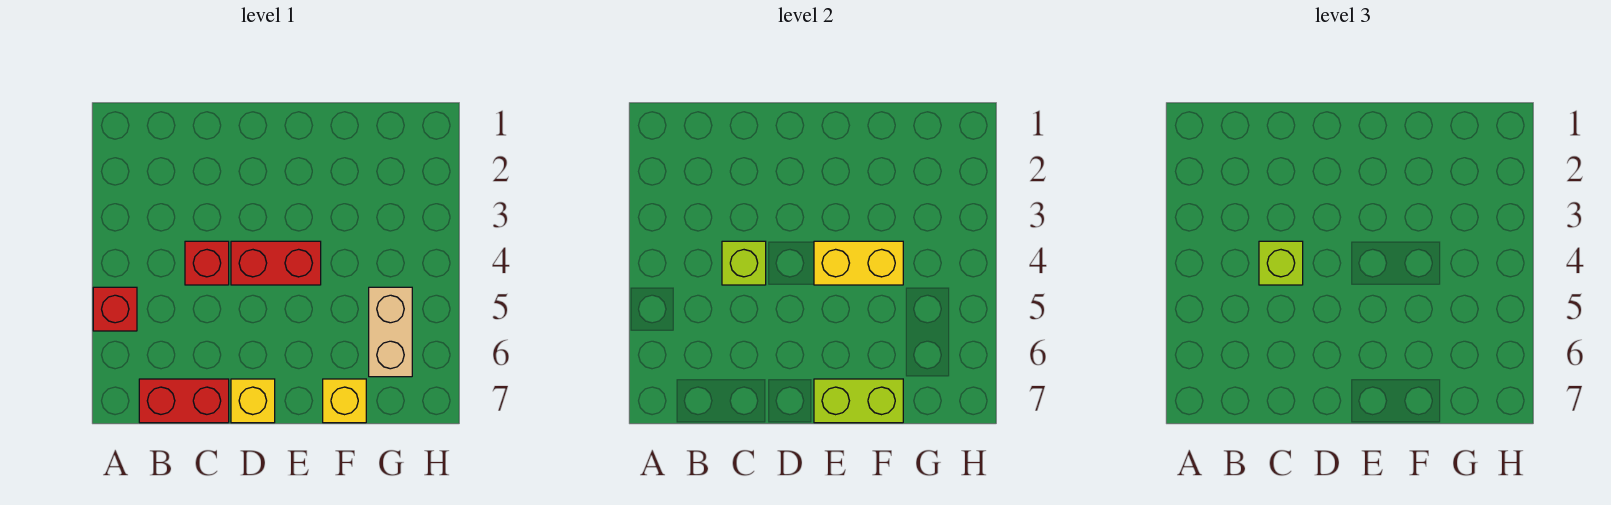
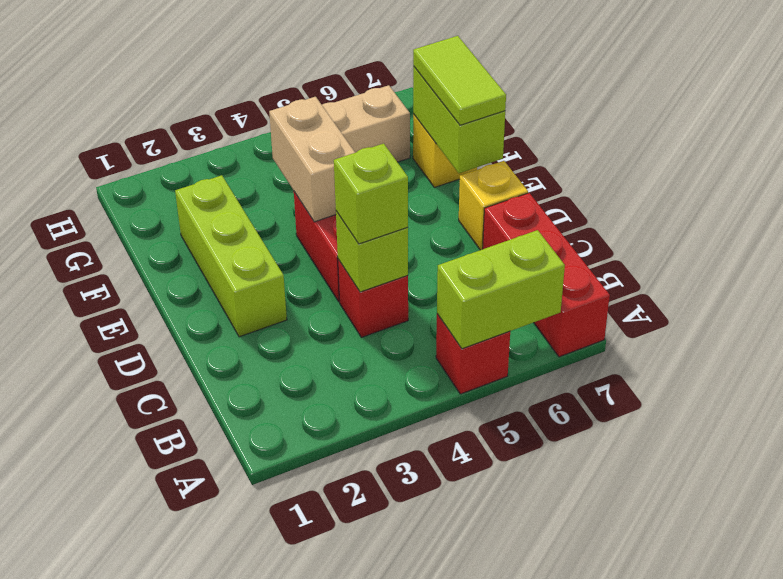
none -> lime 1x2 brick [437,230,565,349]
red 1x2 brick [139,379,229,423] -> red 1x3 brick [483,193,610,357]
none -> lime 1x3 brick [175,175,287,337]
yellow 1x2 brick [814,241,903,285] -> tan 1x2 brick [269,97,355,222]
none -> lime 1x2 tile [413,36,506,125]

